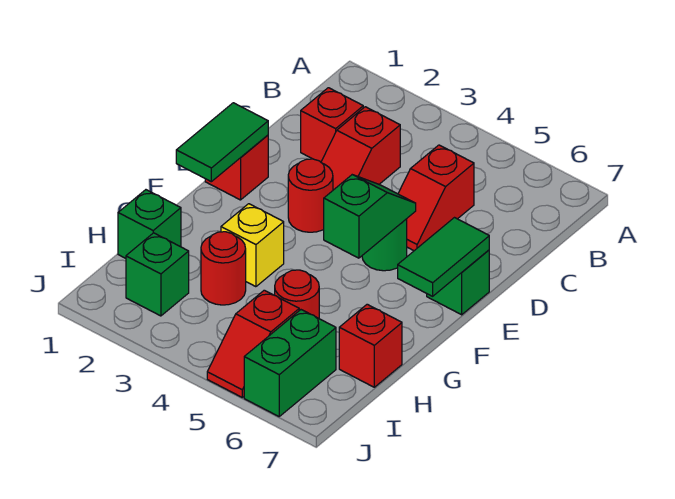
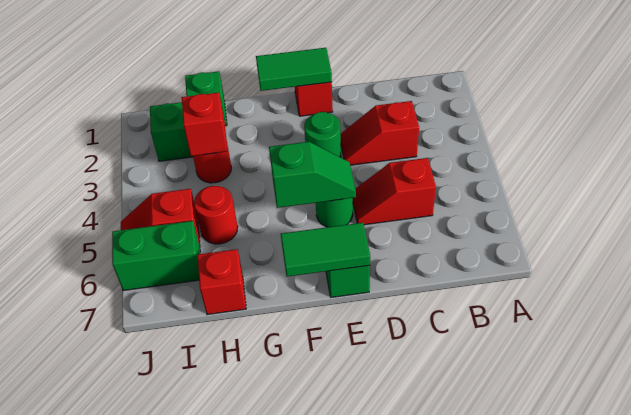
red 1x1 brick [301,88,363,162] -> red 1x1 brick moved to [182,93,228,156]
red 1x1 round brick [288,159,333,232] -> green 1x1 round brick [304,112,341,157]
yellow 1x1 brick [221,204,284,287] -> none

